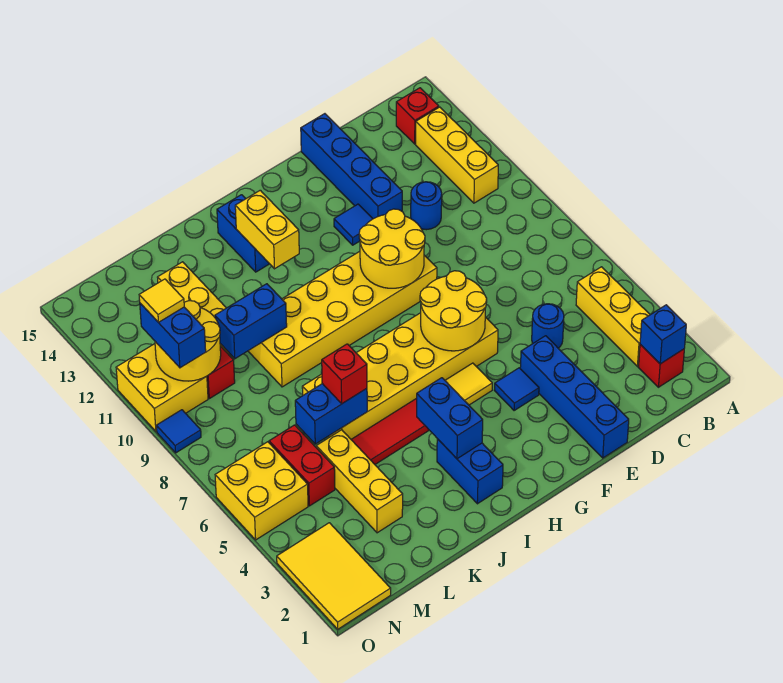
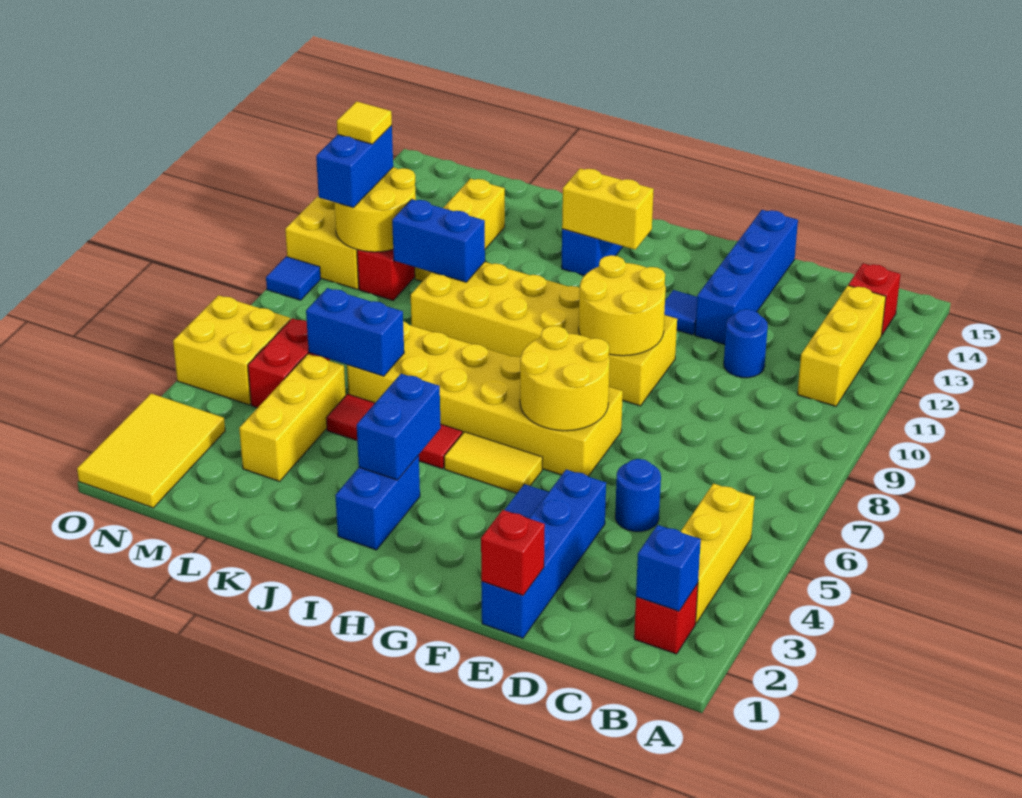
yellow 1x2 brick [235,190,299,269] -> yellow 1x2 brick turned to [562,168,654,250]
red 1x1 brick [322,344,367,404] -> red 1x1 brick moved to [481,510,545,595]

